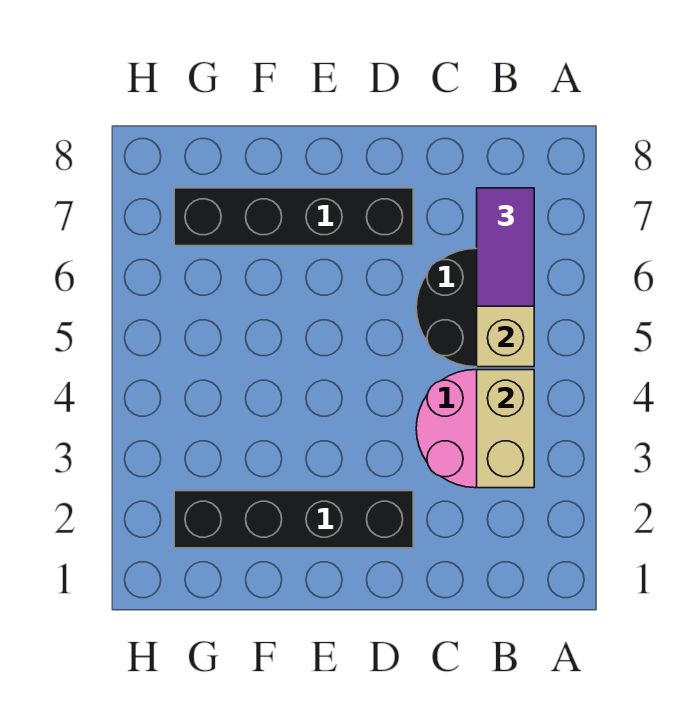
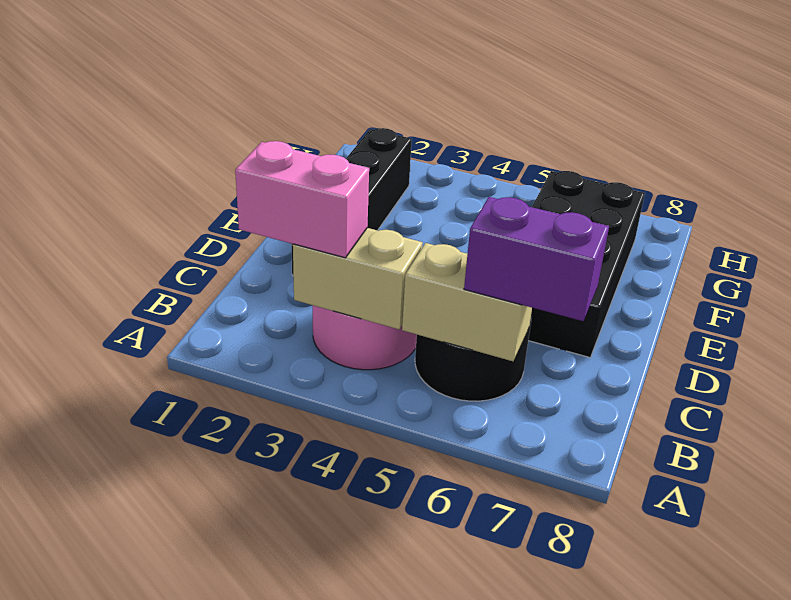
none -> pink 1x2 brick [235,141,369,258]
purple 1x2 tile [477,188,534,306] -> purple 1x2 brick [464,197,609,321]
black 1x4 brick [174,188,413,246] -> black 2x4 brick [528,171,645,357]

